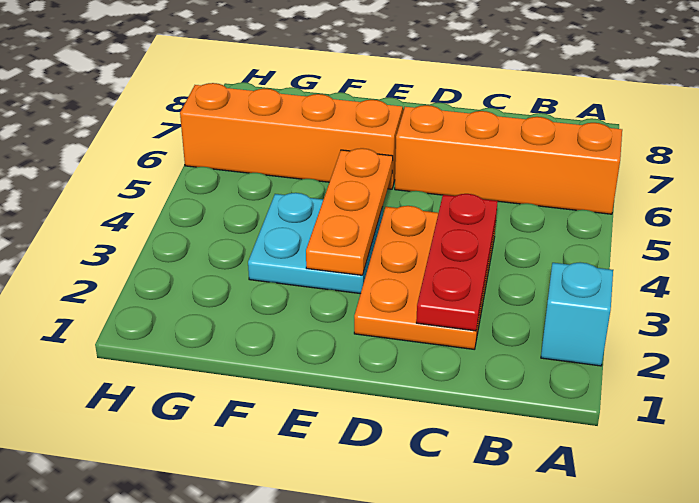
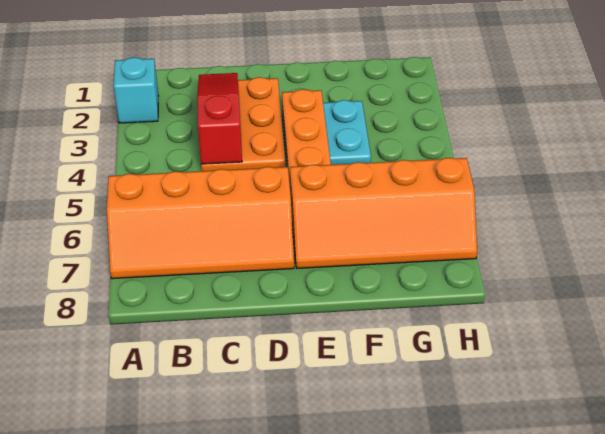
red 1x3 plate [416,194,498,331] -> red 1x3 slope [197,73,242,164]

